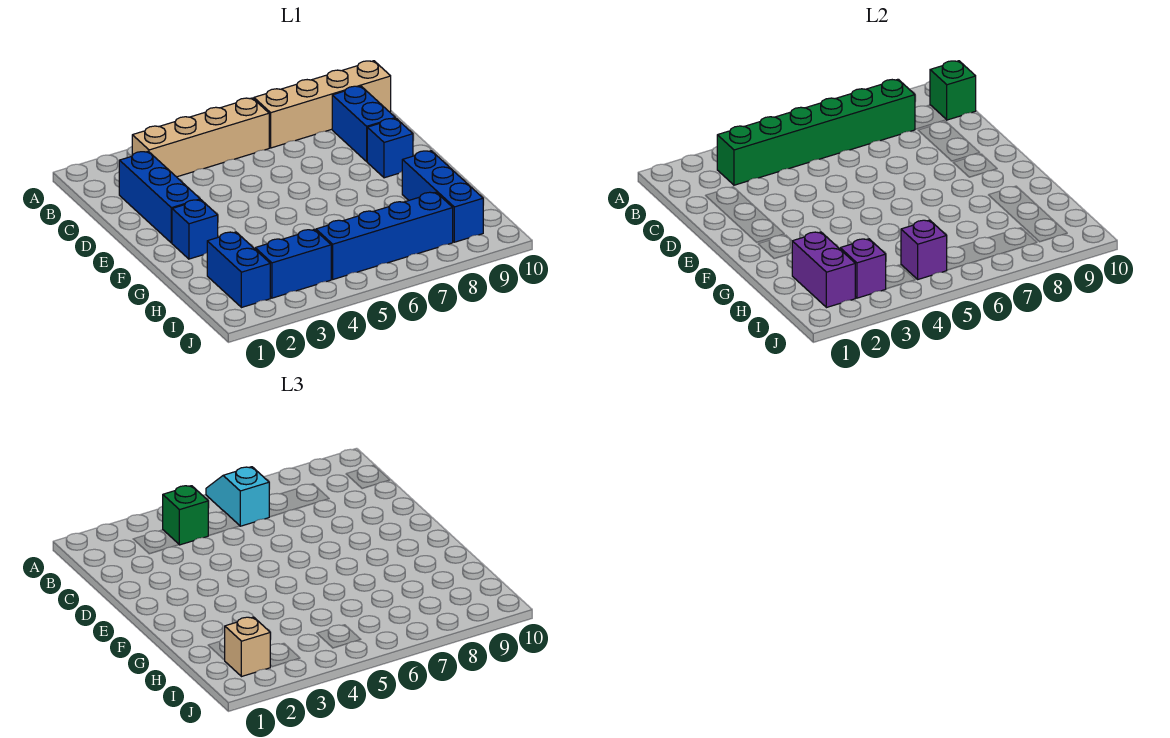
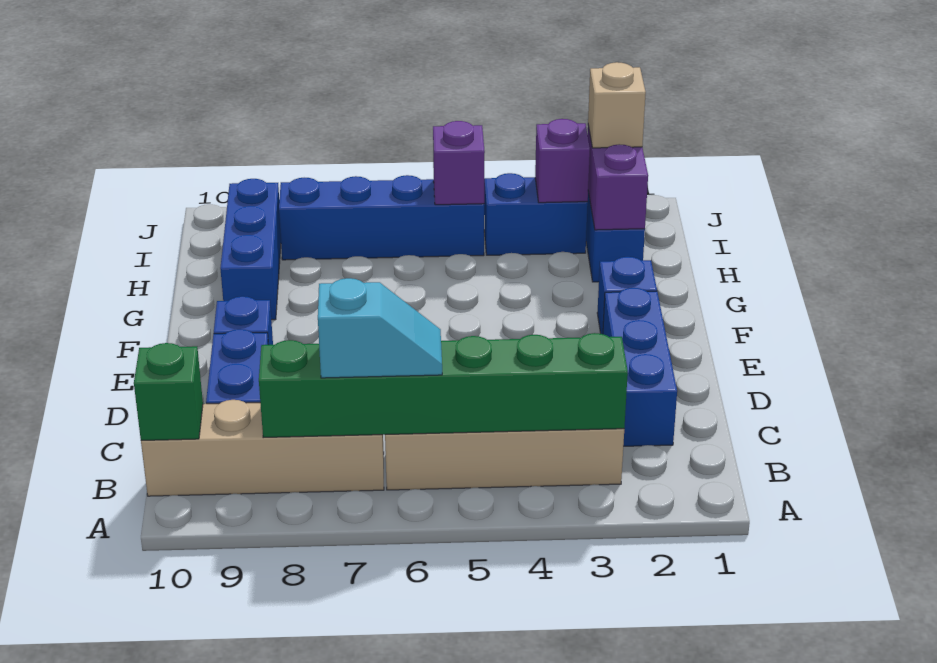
cyan 1x2 slope [206,467,269,526] -> cyan 1x2 slope turned to [318,278,442,378]
green 1x1 brick [163,486,208,545] -> none

